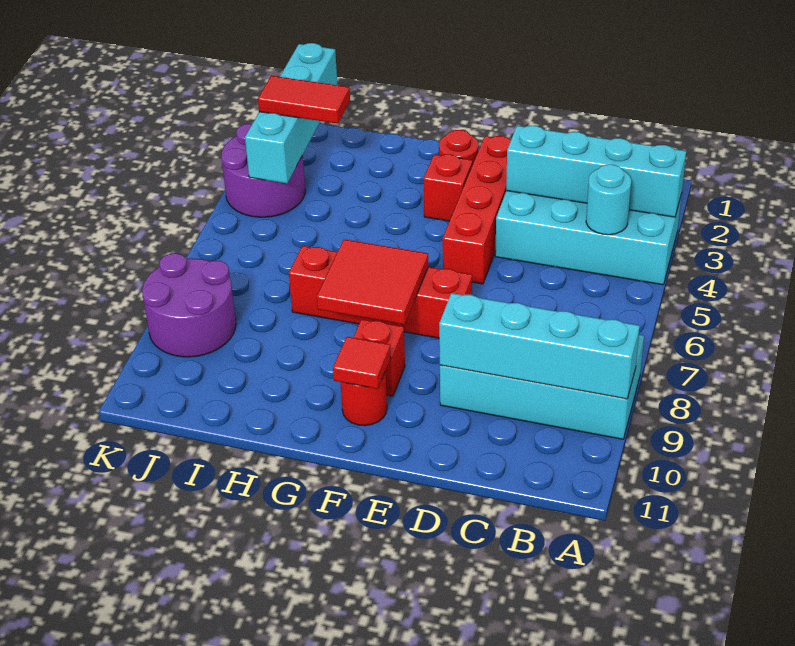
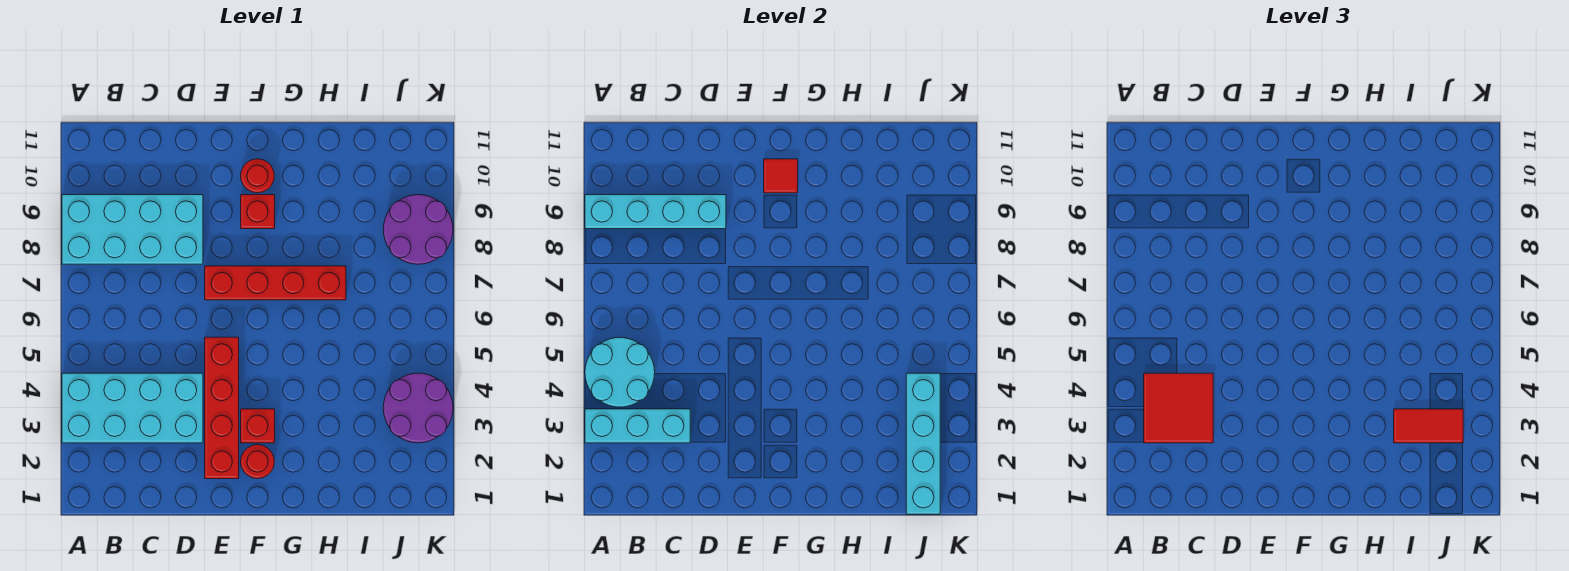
cyan 1x4 brick [506,126,686,217] -> cyan 1x3 brick [585,409,690,443]
cyan 1x1 round brick [586,165,631,235] -> cyan 2x2 round brick [585,337,655,407]
red 2x2 tile [317,239,428,325] -> red 2x2 tile moved to [1144,373,1213,443]

